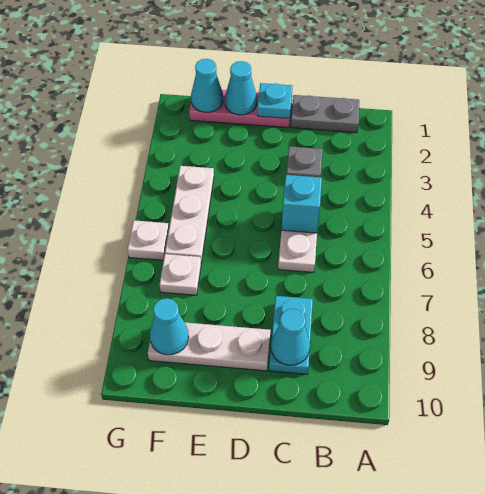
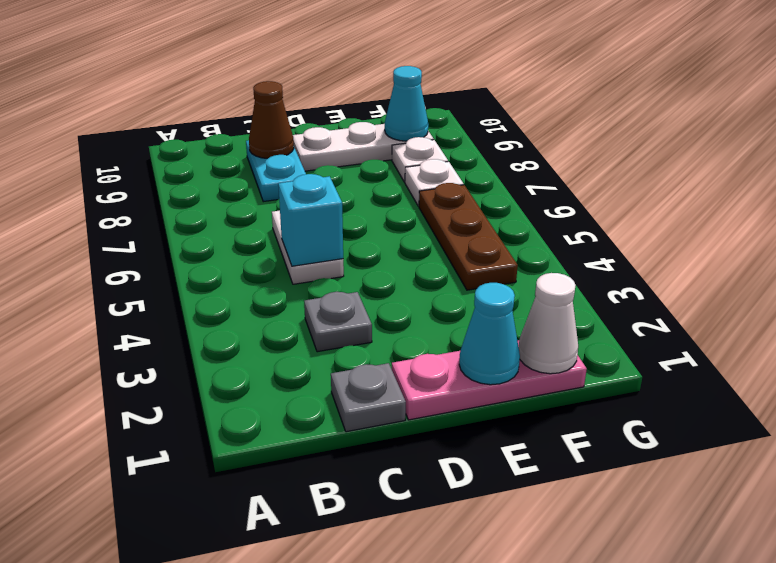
grey 1x2 plate [291,95,359,133] -> grey 1x1 plate [331,363,406,432]
cyan 1x1 cone [271,309,310,365] -> brown 1x1 cone [249,81,294,159]
cyan 1x1 plate [257,83,292,119] -> none
cyan 1x1 cone [191,59,223,112] -> white 1x1 cone [519,273,578,374]
white 1x3 plate [165,166,214,263] -> brown 1x3 plate [419,183,518,290]
white 1x1 plate [128,220,169,260] -> white 1x1 plate moved to [392,137,448,182]

